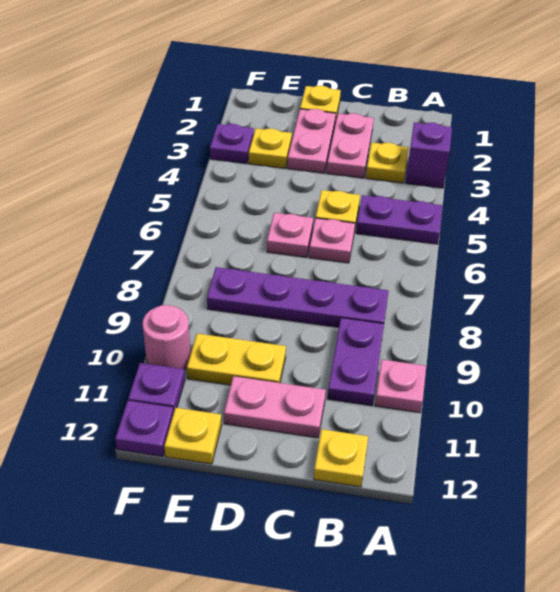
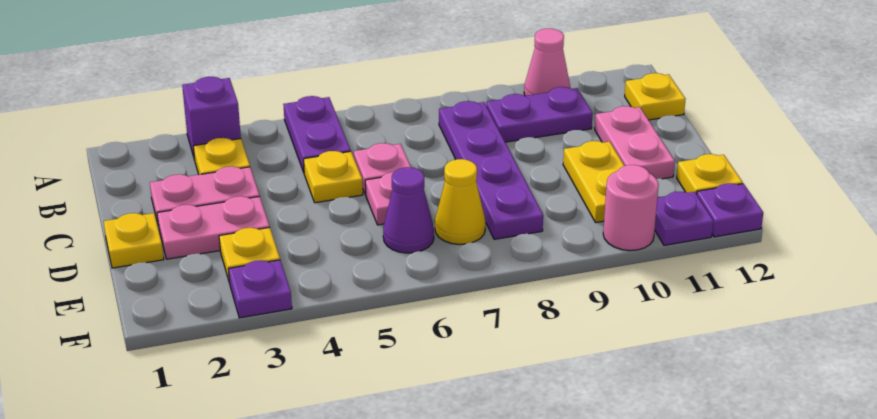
pink 1x1 plate [375,360,426,413] -> pink 1x1 cone [524,29,570,96]
none -> purple 1x1 cone [383,167,434,253]
none -> yellow 1x1 cone [435,159,486,244]

